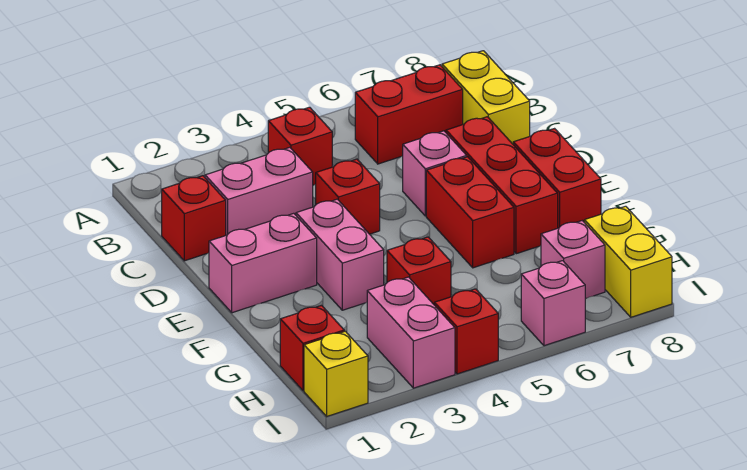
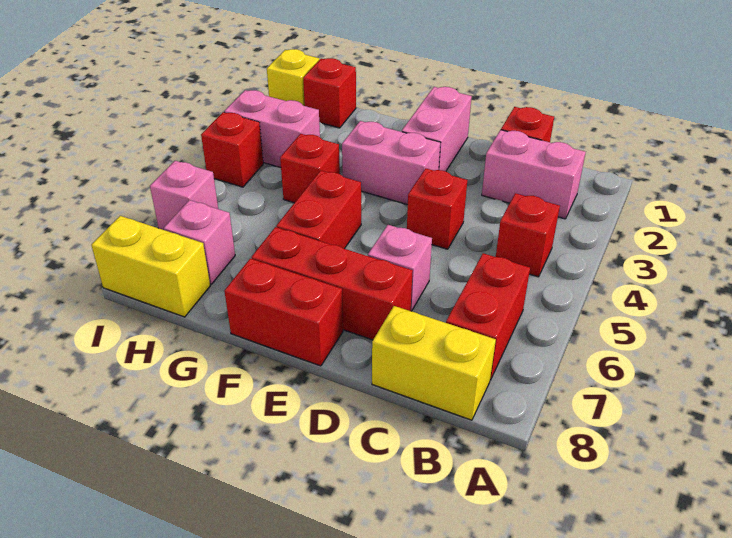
pink 1x2 brick [205,147,313,235] -> pink 1x2 brick turned to [482,130,586,219]
red 1x2 brick [426,157,514,268] -> red 1x2 brick turned to [276,170,361,249]

